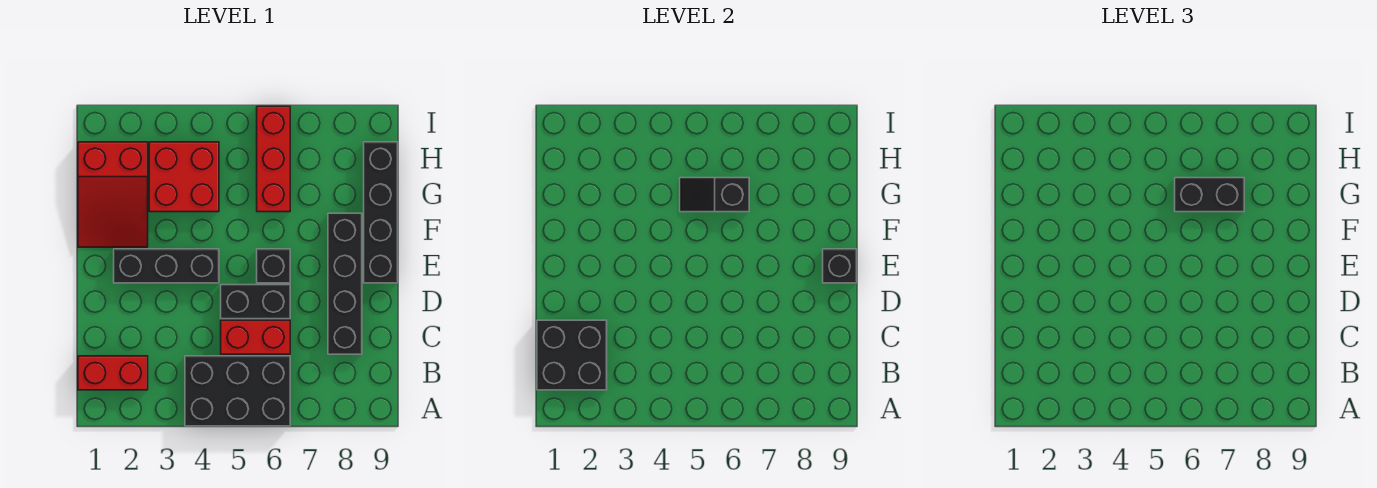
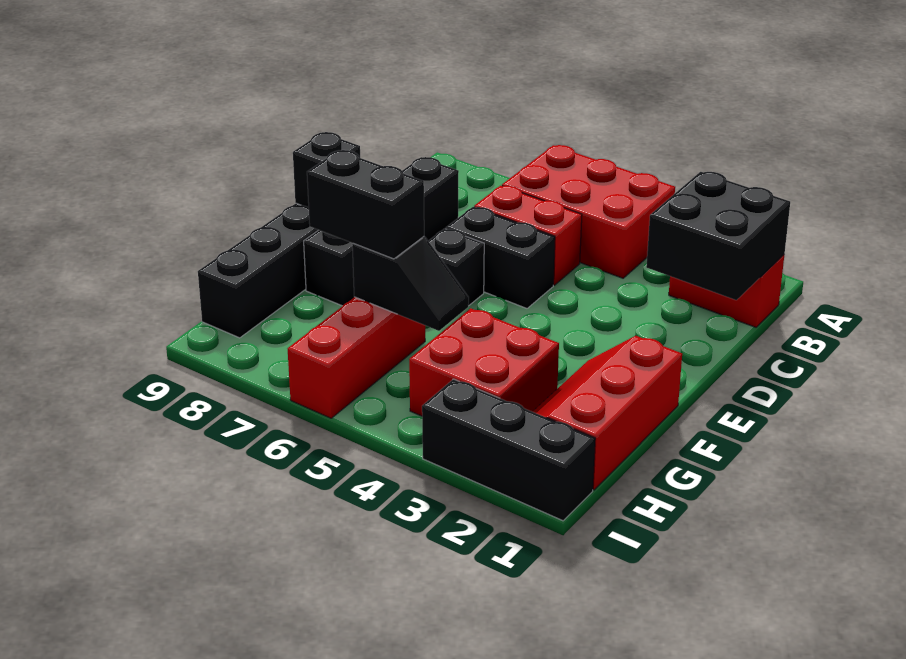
black 2x3 brick [185,356,290,426] -> red 2x3 brick [502,145,675,278]
black 1x3 brick [114,249,219,283] -> black 1x3 brick moved to [422,379,595,521]
red 2x3 slope [78,142,148,247] -> red 2x3 slope turned to [533,336,682,490]

